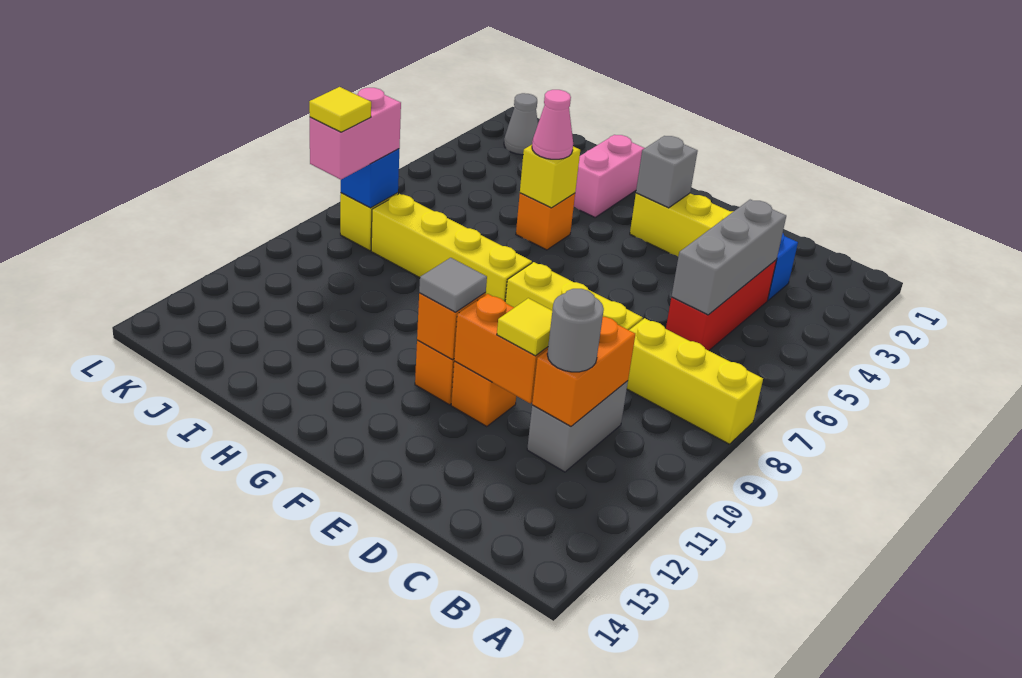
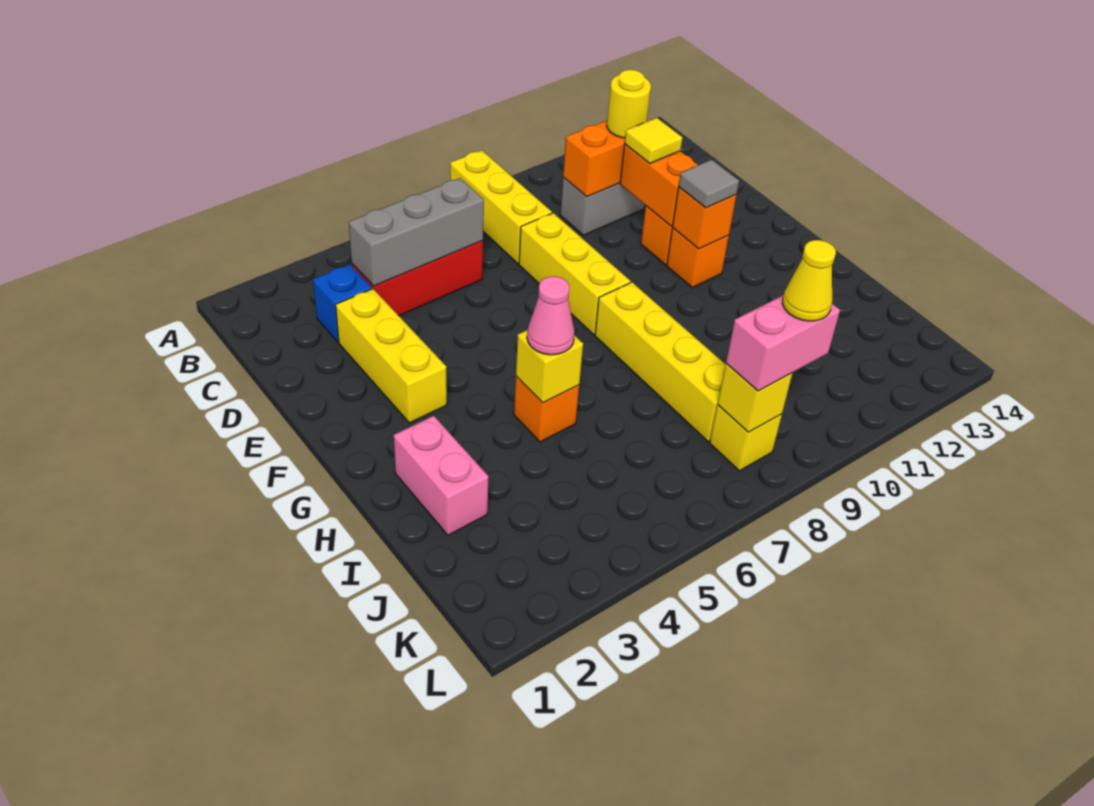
grey 1x1 round brick [547,289,604,372] -> yellow 1x1 round brick [607,70,651,138]
grey 1x1 brick [636,136,698,208] -> none
pink 1x2 brick [574,135,645,217] -> pink 1x2 brick turned to [394,416,488,535]
grey 1x1 cone [504,93,538,155] -> none
blue 1x1 brick [341,149,399,208] -> yellow 1x1 brick [718,364,792,432]
yellow 1x1 tile [309,87,371,132] -> yellow 1x1 cone [782,240,836,321]

